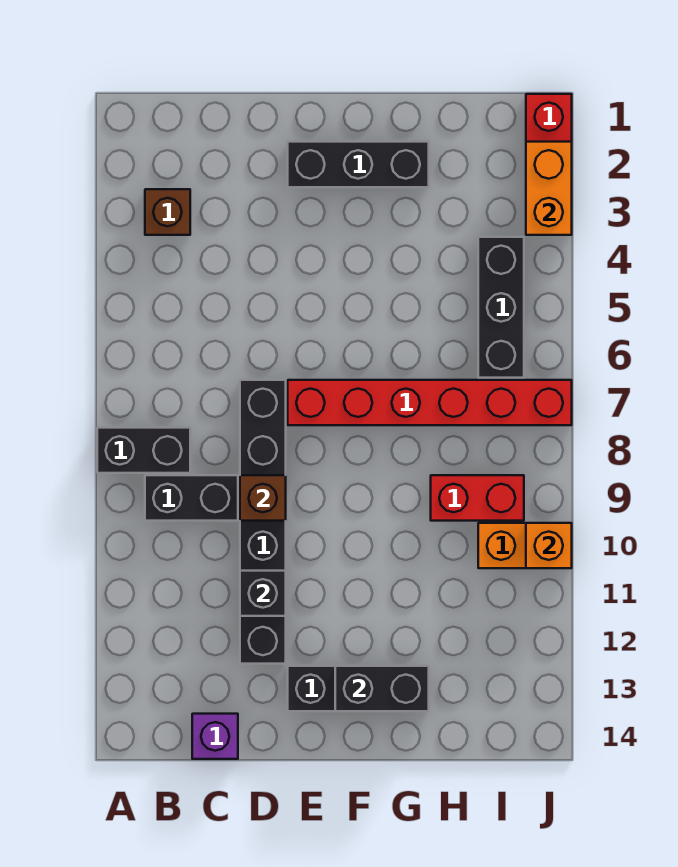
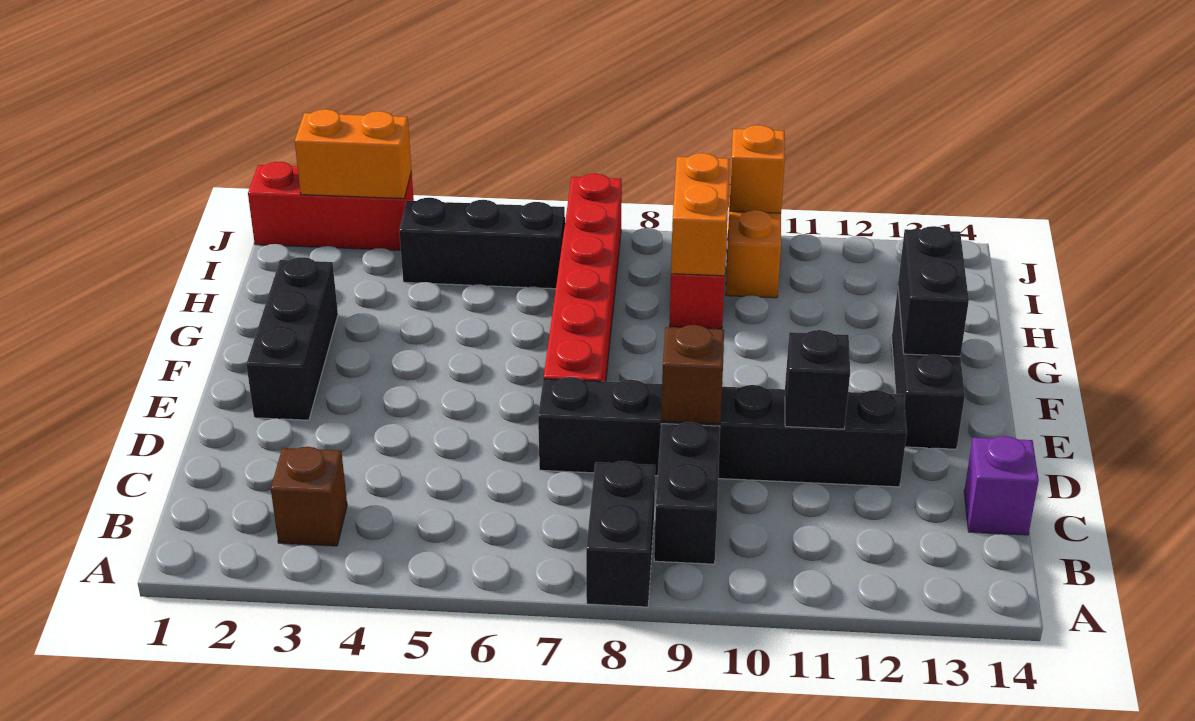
none -> orange 1x2 brick [671,153,729,276]

